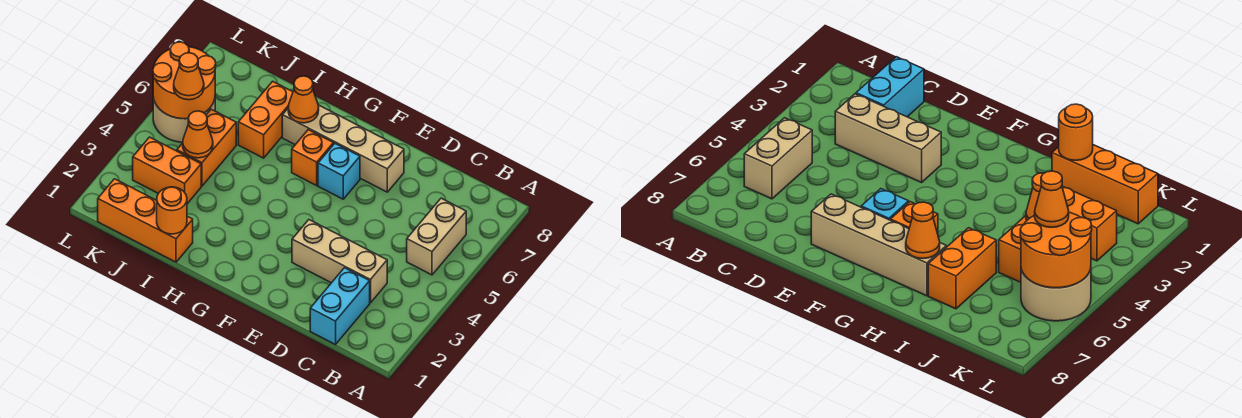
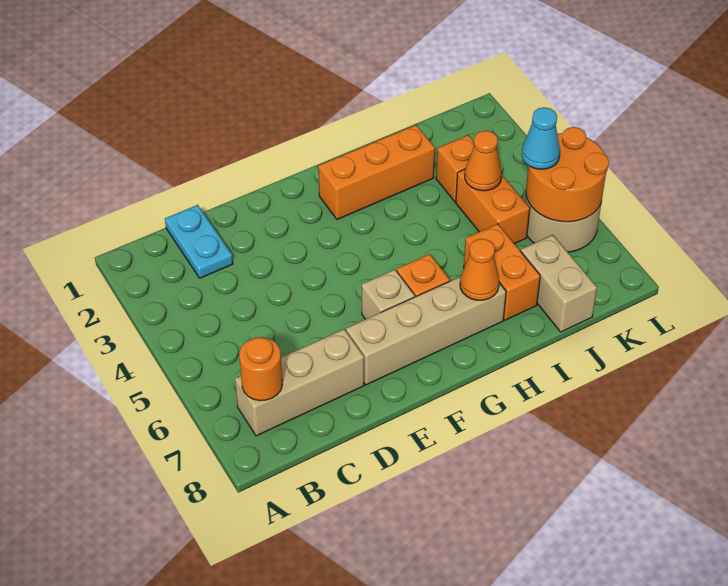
tan 1x2 brick [407,198,466,275] -> tan 1x2 brick moved to [521,235,597,332]
cyan 1x2 brick [310,268,370,345] -> cyan 1x2 plate [165,205,233,278]
tan 1x3 brick [292,220,387,303] -> tan 1x3 brick moved to [235,329,364,436]
cyan 1x1 brick [318,144,360,199] -> tan 1x1 brick [362,269,415,319]
orange 1x3 brick [98,179,193,262] -> orange 1x3 brick moved to [318,125,435,219]
orange 1x1 round brick [157,187,187,234] -> orange 1x1 round brick moved to [239,337,282,401]
orange 1x2 brick [133,137,201,204] -> orange 1x1 brick [436,135,474,202]
orange 1x1 cone [174,53,204,100] -> cyan 1x1 cone [522,107,560,169]

